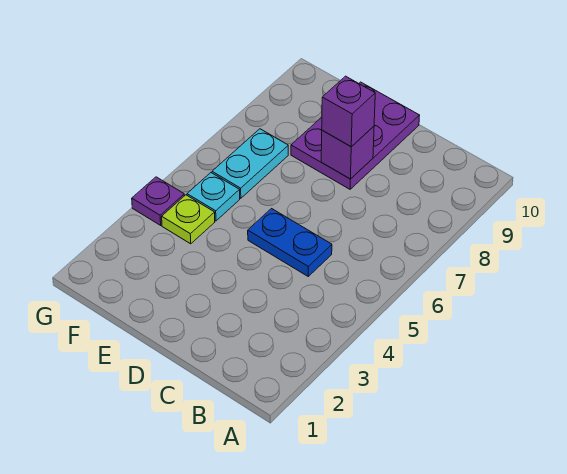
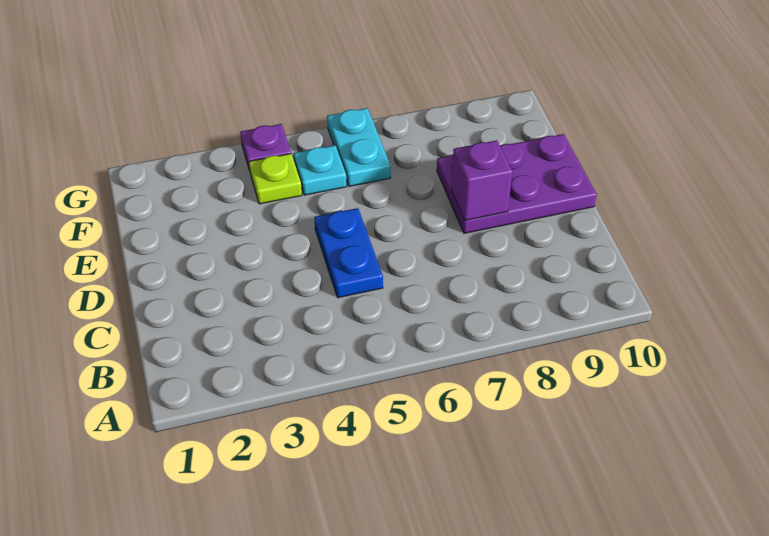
purple 1x1 brick [322,76,375,147] -> none
cyan 1x2 plate [212,129,288,198] -> cyan 1x2 plate turned to [327,108,391,186]

